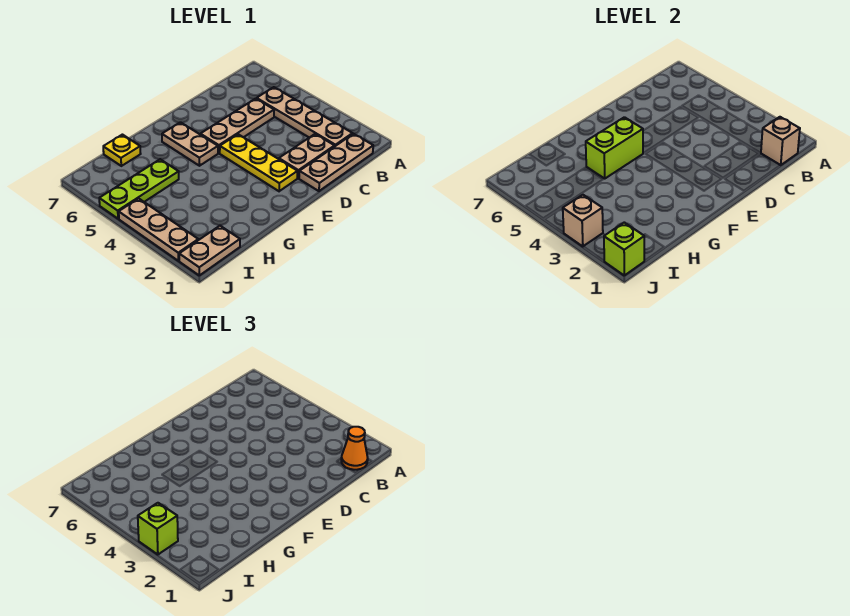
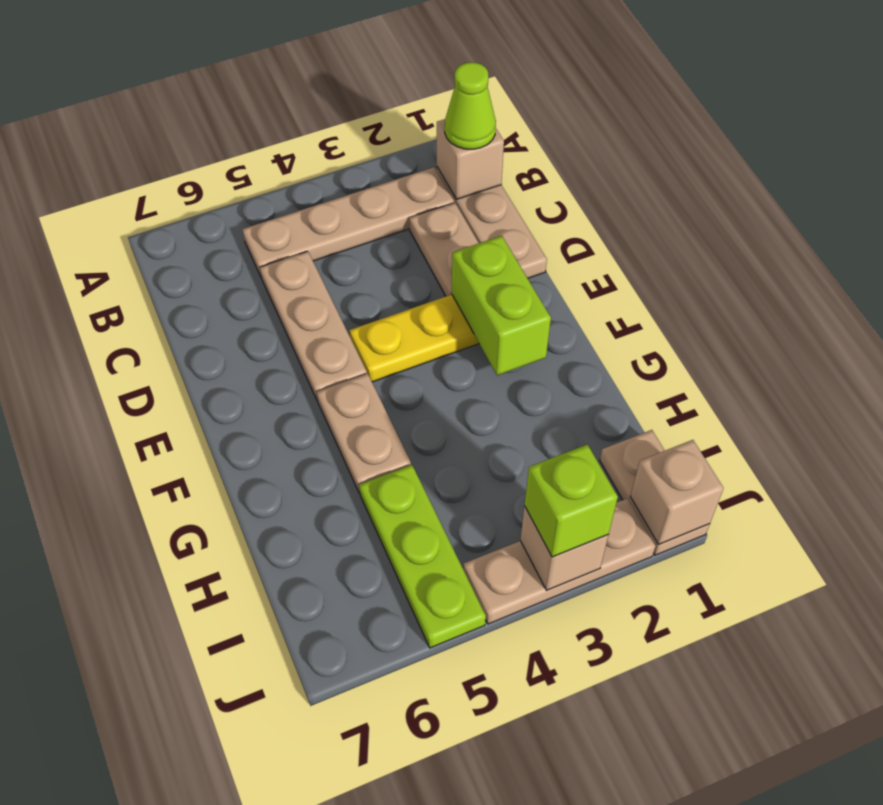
orange 1x1 cone [341,427,368,470] -> lime 1x1 cone [445,62,496,149]
tan 1x2 plate [162,122,218,166] -> tan 1x2 plate turned to [317,374,411,493]
lime 1x2 brick [586,117,643,178] -> lime 1x2 brick moved to [452,236,551,376]
yellow 1x1 plate [103,135,141,166] -> none
lime 1x1 brick [604,222,644,275] -> tan 1x1 brick [630,440,723,544]

